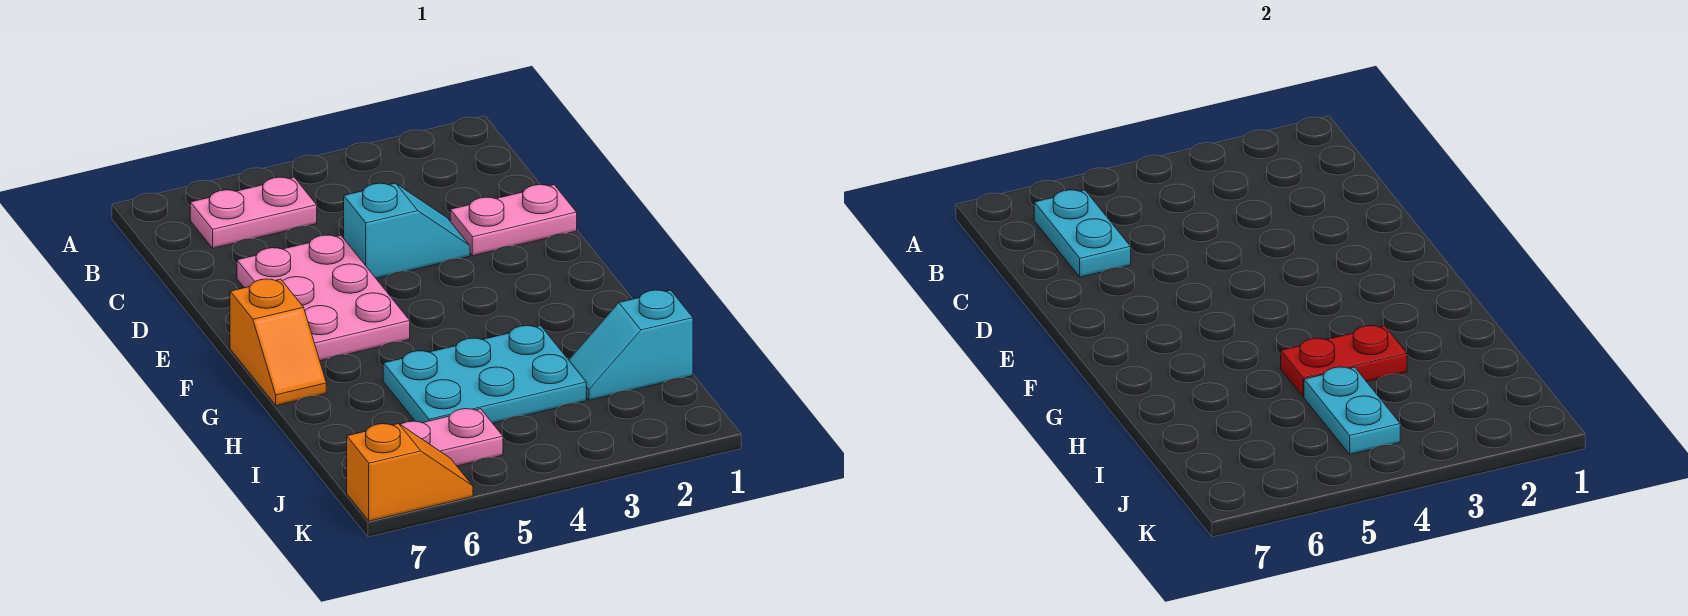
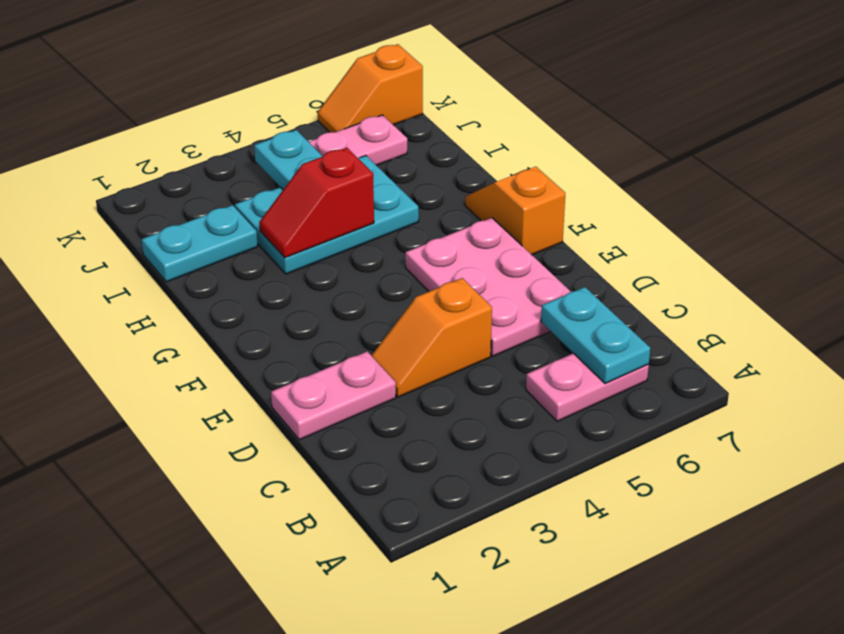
cyan 1x2 slope [344,183,470,279] -> orange 1x2 slope [371,278,492,397]
red 1x2 plate [1281,326,1407,397] -> red 1x2 slope [259,148,374,258]
cyan 1x2 slope [569,290,693,400] -> cyan 1x2 plate [142,205,258,282]

